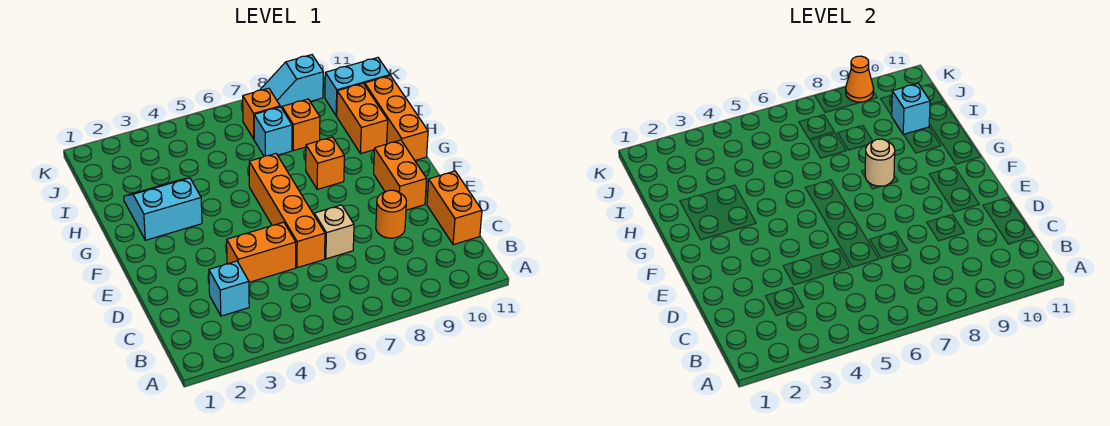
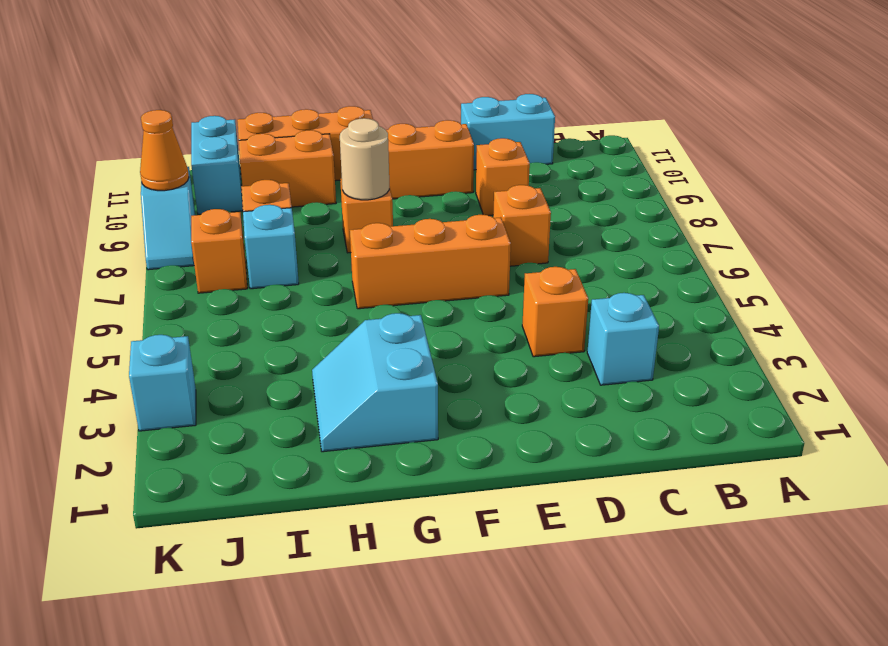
orange 1x2 brick [427,171,482,245] -> cyan 1x2 brick [461,94,555,170]
orange 1x2 brick [227,222,296,282] -> orange 1x1 brick [522,267,588,357]
orange 1x4 brick [249,154,325,268] -> orange 1x3 brick [350,215,511,309]
tan 1x1 brick [314,205,354,259] -> orange 1x1 brick [493,185,551,266]
orange 1x1 round brick [376,190,406,238] -> orange 1x1 brick [476,138,530,216]
cyan 1x1 brick [891,84,930,135] -> cyan 1x1 brick moved to [129,335,196,431]

